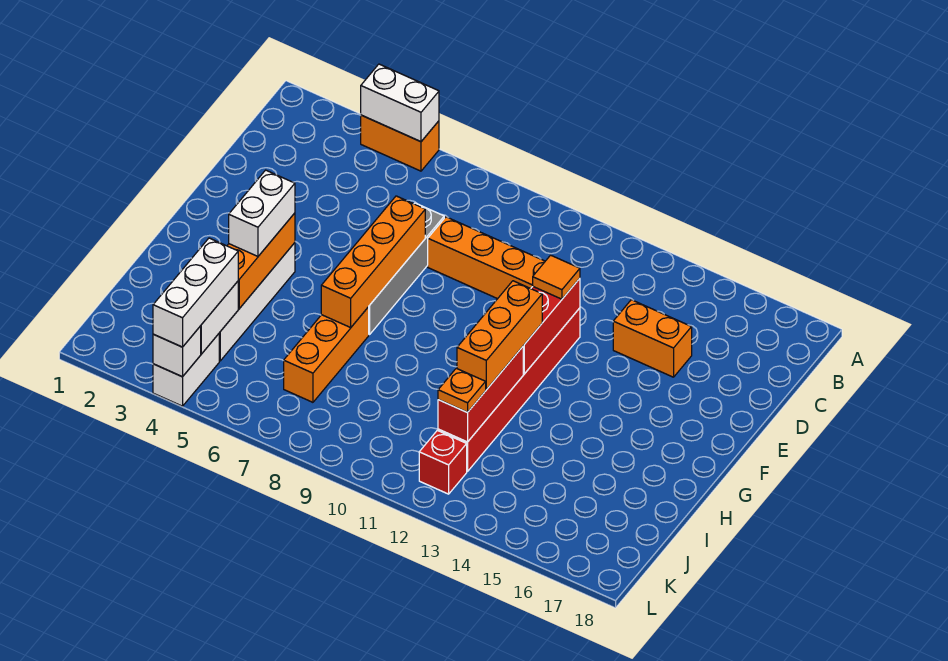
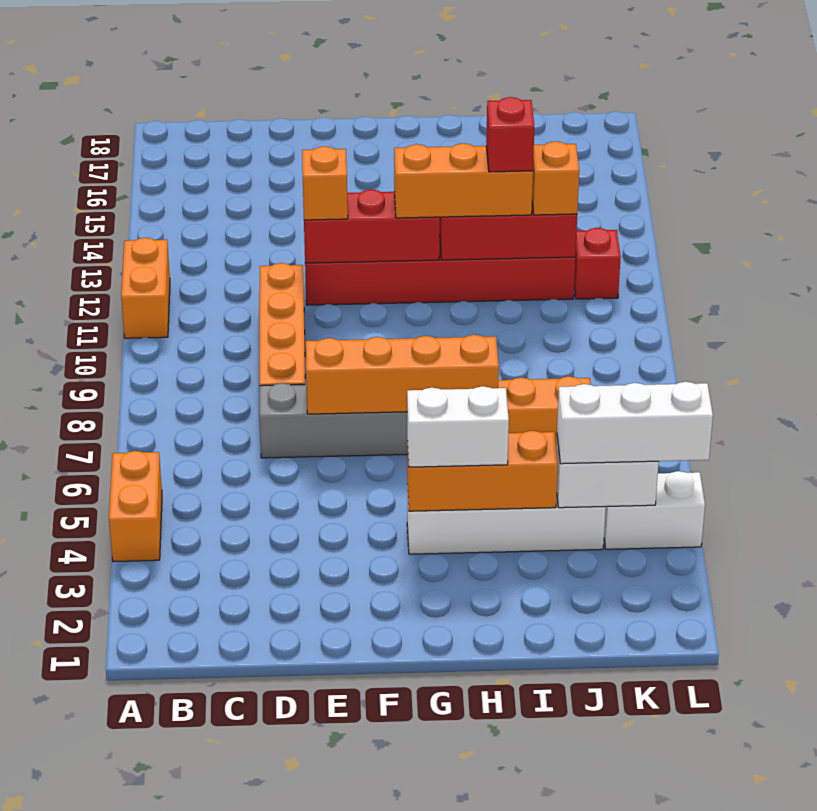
white 1x2 brick [361,64,439,142] -> none
orange 1x2 brick [613,300,692,377] -> orange 1x2 brick moved to [121,238,170,338]
orange 1x1 tile [533,255,580,299] -> orange 1x1 brick [302,146,348,220]
none -> red 1x1 brick [486,97,534,172]
orange 1x1 plate [438,368,486,412] -> orange 1x1 brick [532,141,579,215]
white 1x1 brick [153,326,201,377] -> none

